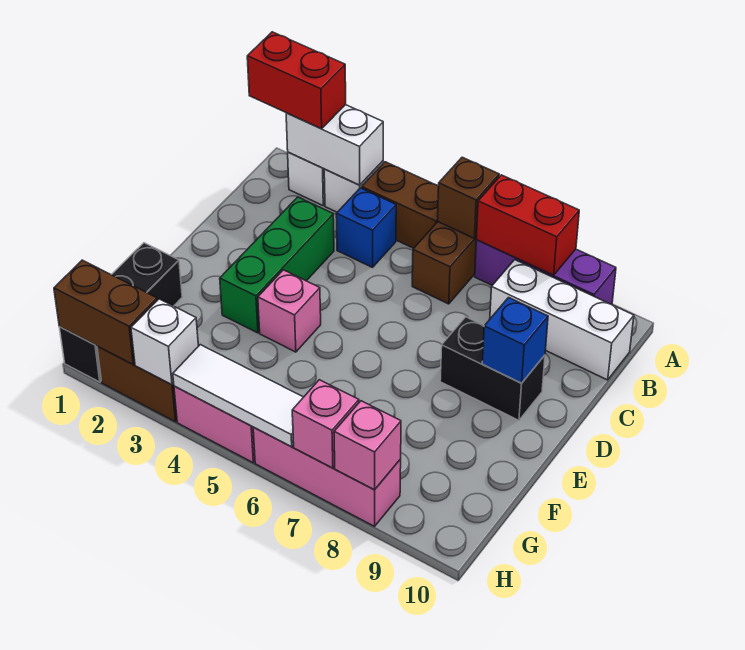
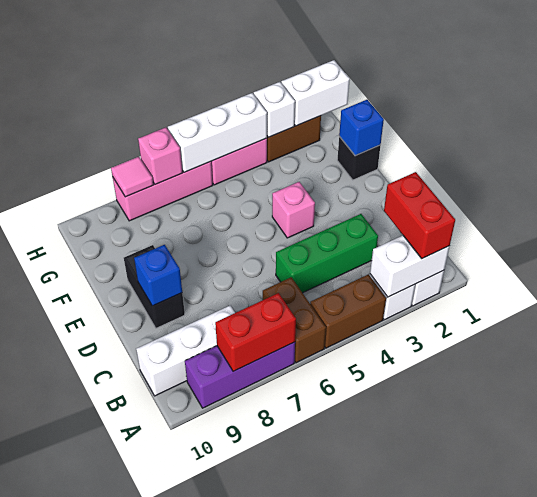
red 1x2 brick [247,32,346,129] -> red 1x2 brick turned to [384,172,455,258]
brown 1x1 brick [438,157,499,238] -> none
blue 1x1 brick [336,188,396,267] -> blue 1x1 brick moved to [339,100,384,156]
green 1x3 brick [220,197,334,333] -> green 1x3 brick turned to [276,214,378,293]
black 1x2 brick [440,317,545,420] -> black 1x2 brick turned to [124,245,185,328]
black 1x3 brick [59,243,182,382] -> black 1x1 brick [337,137,381,180]
brown 1x2 brick [54,260,157,364] -> white 1x2 brick [281,60,350,126]
white 1x3 tile [173,345,303,447] -> white 1x3 brick [168,93,267,172]
pink 1x1 brick [334,401,401,490] -> pink 1x1 tile [111,157,153,197]

